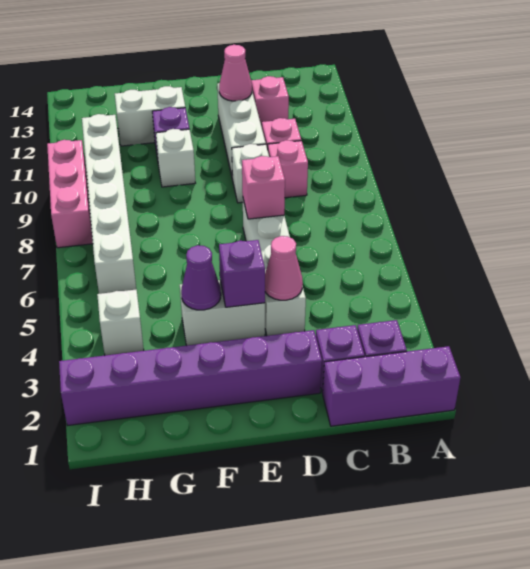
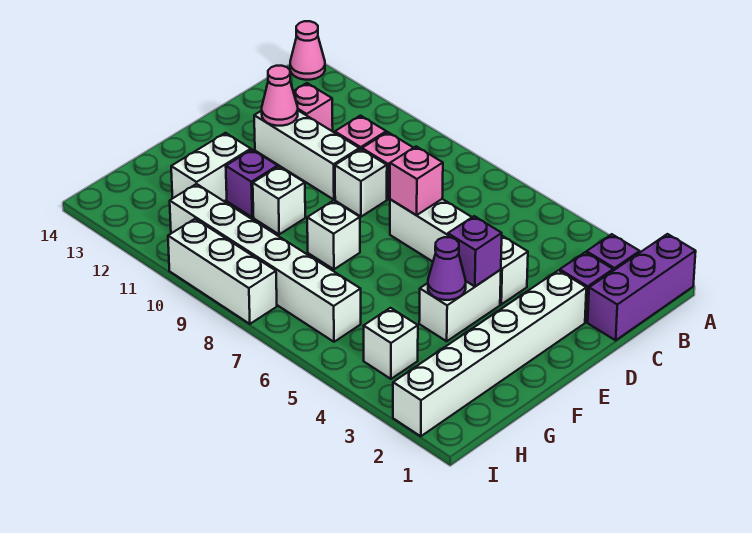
purple 1x6 brick [59,330,322,426] -> white 1x6 brick [393,270,586,436]
pink 1x1 cone [265,236,303,300] -> pink 1x1 cone moved to [290,21,325,80]
none -> white 1x1 brick [307,201,360,269]
pink 1x3 brick [47,140,93,248] -> white 1x3 brick [168,219,277,324]

